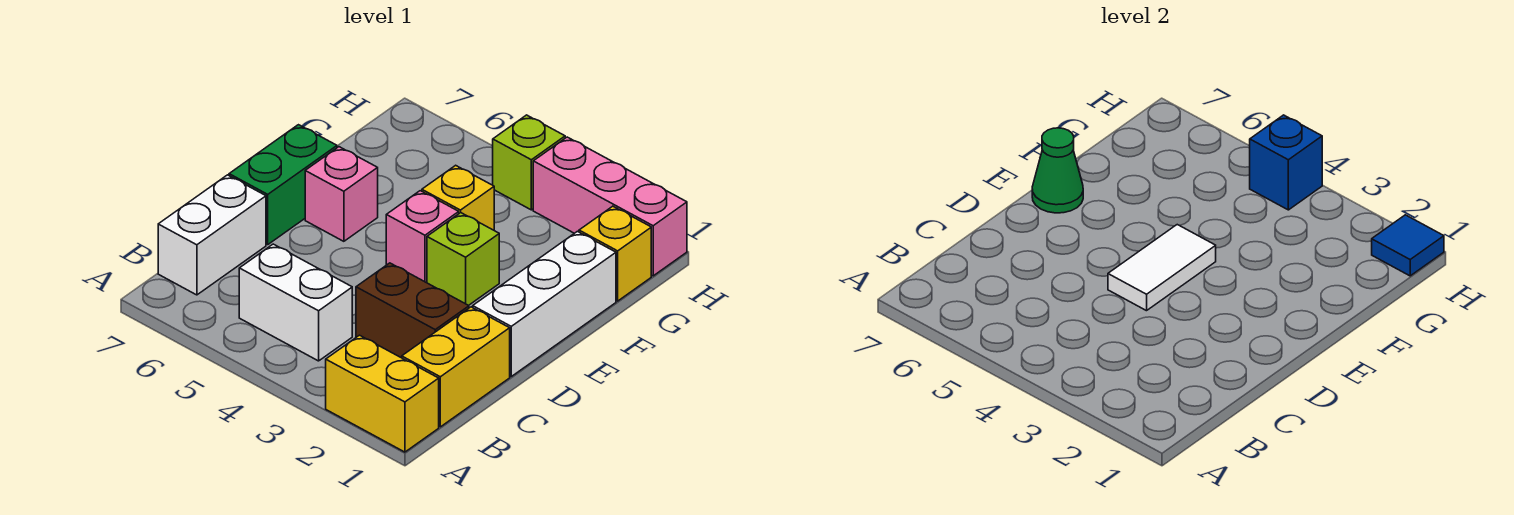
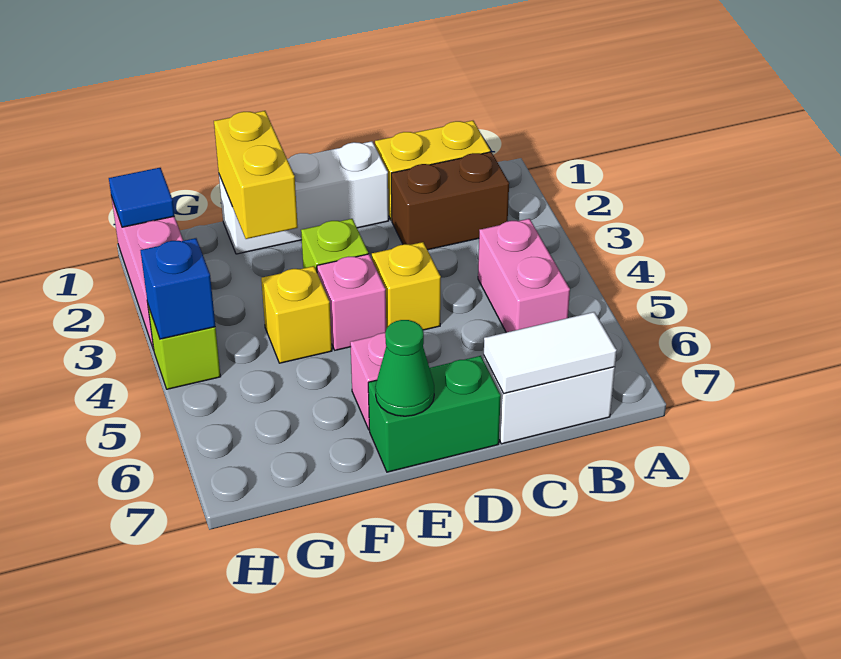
yellow 1x2 brick [326,335,439,452] -> yellow 1x2 brick moved to [214,111,298,239]
white 1x2 brick [239,244,352,361] -> pink 1x2 brick [478,219,570,332]
brown 1x2 brick [356,263,469,358] -> brown 1x2 brick turned to [391,152,509,250]
white 1x2 tile [1108,225,1216,311] -> white 1x2 tile moved to [484,312,617,393]
yellow 1x1 brick [579,206,651,301] -> yellow 1x1 brick moved to [372,242,441,330]

